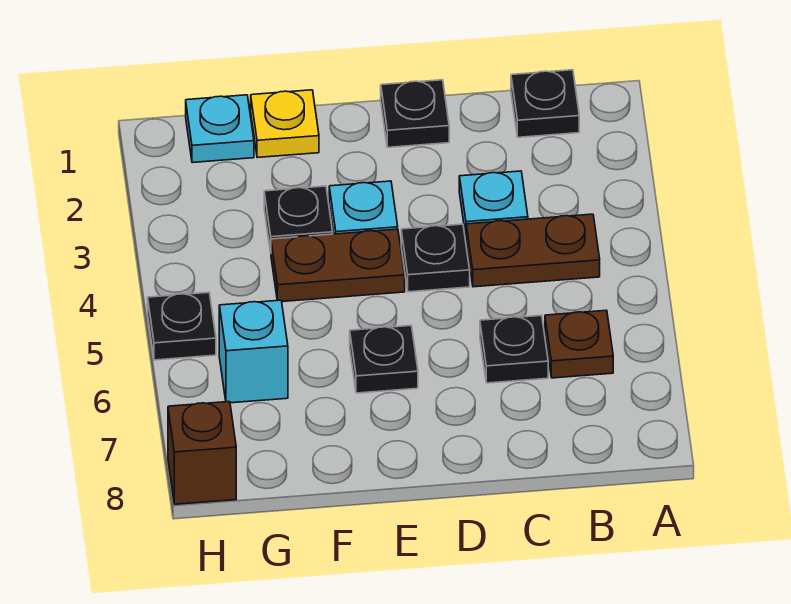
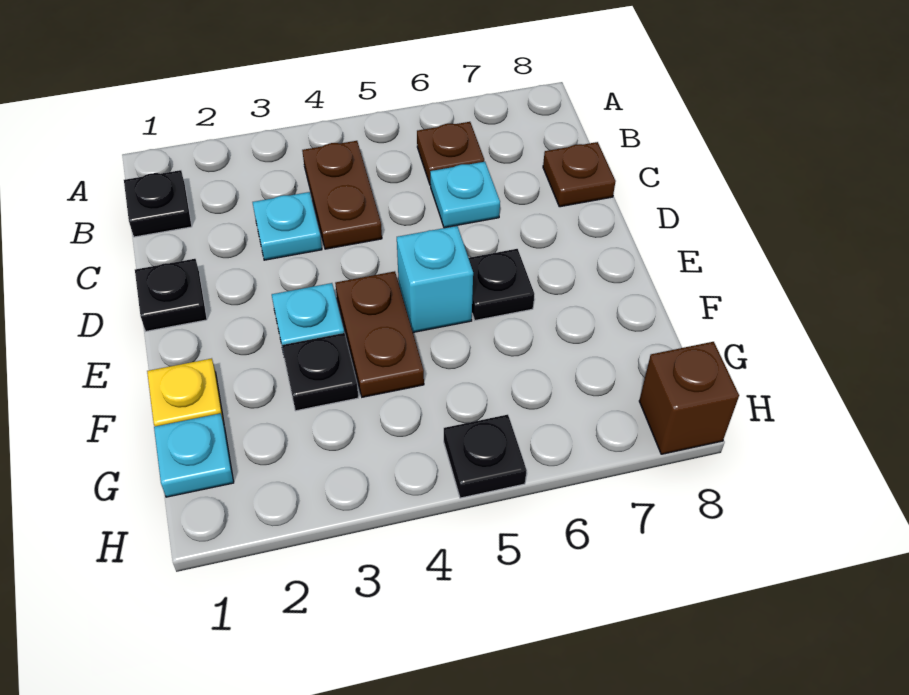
black 1x1 plate [480,315,548,383] -> cyan 1x1 plate [430,162,500,228]
none -> brown 1x1 plate [543,142,616,207]
black 1x1 plate [401,224,470,292] -> none
cyan 1x1 brick [219,300,288,403] -> cyan 1x1 brick moved to [397,226,473,332]

